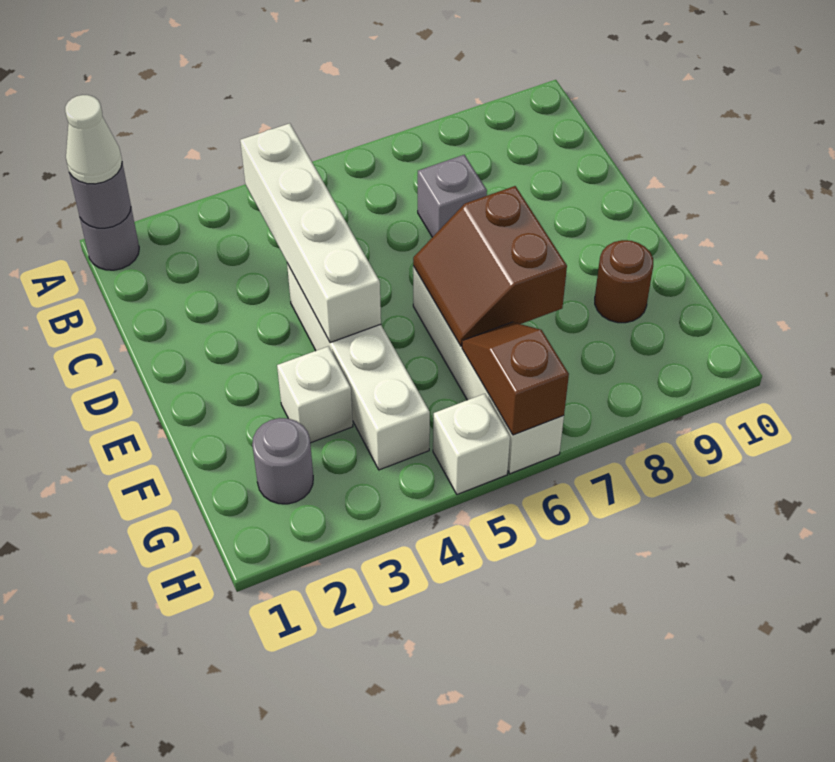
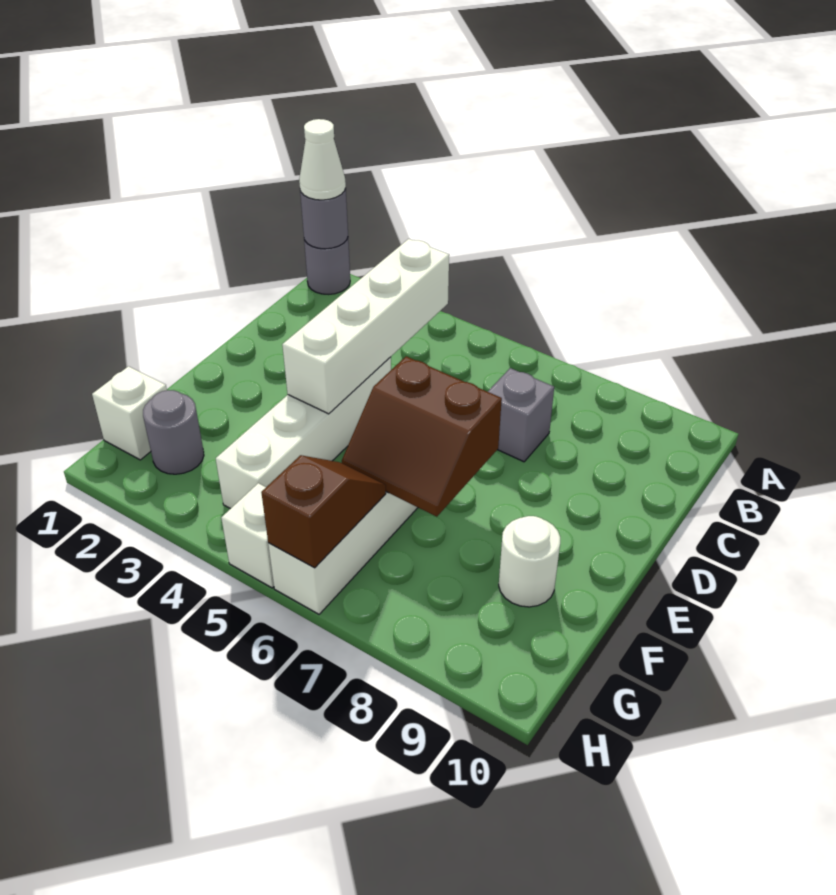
brown 2x2 slope [413,186,567,346] -> brown 2x2 slope turned to [342,356,502,517]
white 1x1 brick [277,346,353,443] -> white 1x1 brick moved to [92,366,167,460]
brown 1x1 round brick [595,240,653,323] -> white 1x1 round brick [499,516,560,607]

